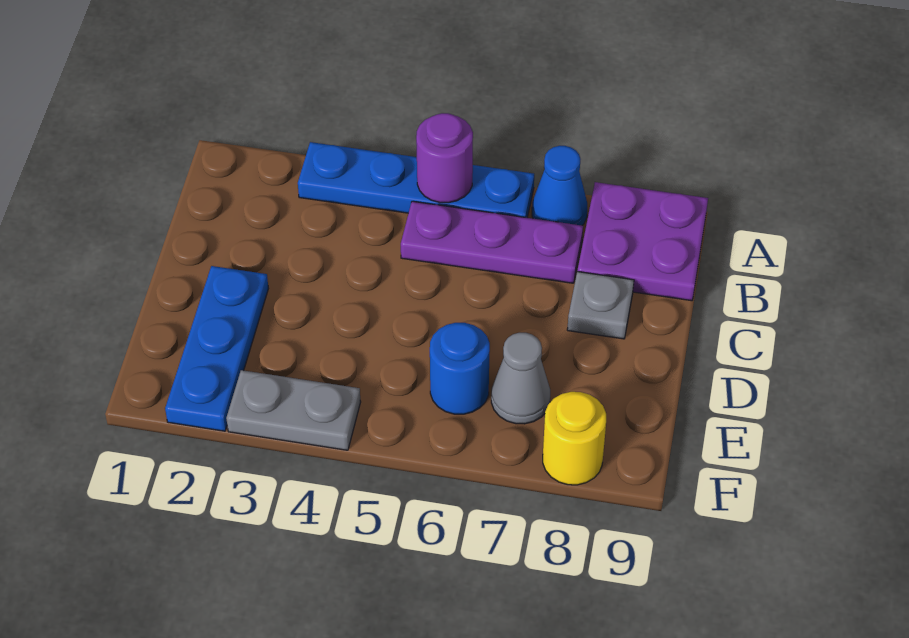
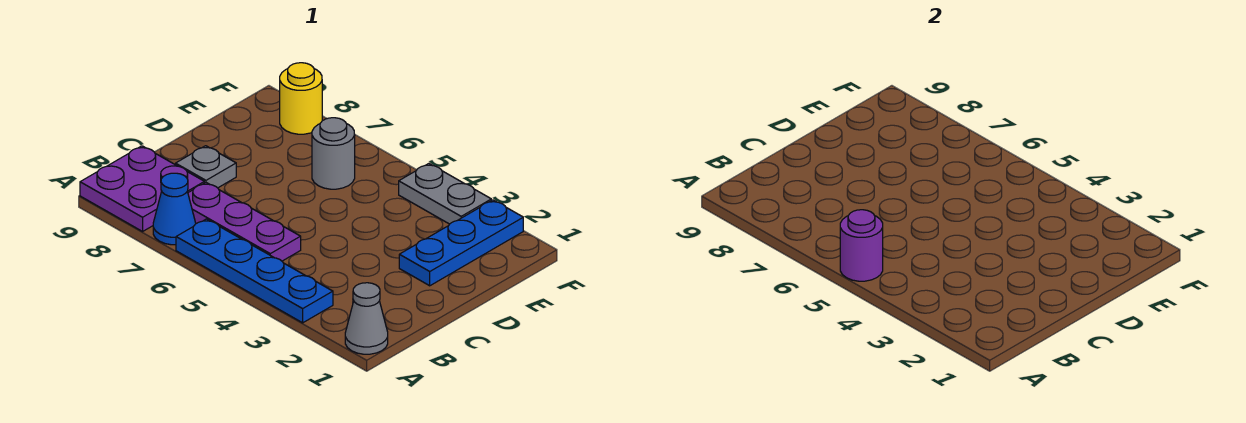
blue 1x1 round brick [430,323,490,414] -> grey 1x1 round brick [312,118,355,189]
grey 1x1 cone [491,333,550,424] -> grey 1x1 cone moved to [345,283,388,354]

